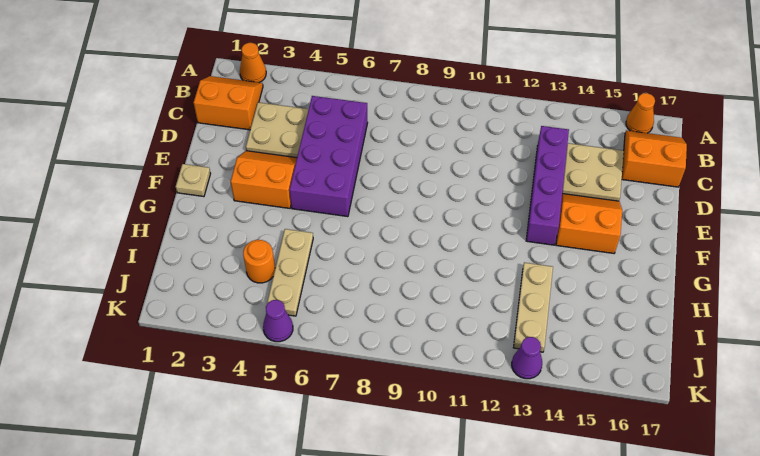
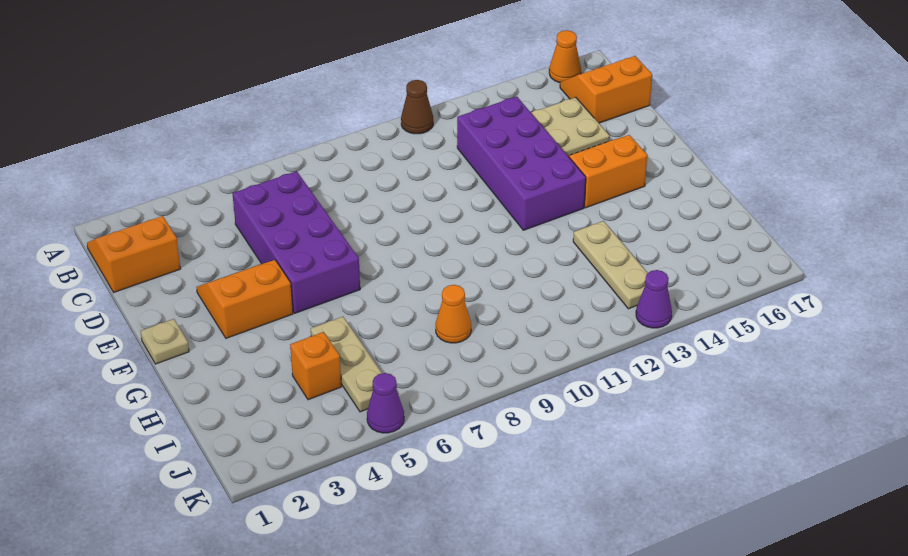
orange 1x1 cone [240,43,266,83] -> orange 1x1 cone moved to [436,285,471,343]
none -> brown 1x1 cone [401,80,433,134]
tan 2x2 plate [246,102,309,158] -> none
purple 1x4 brick [526,126,569,245] -> purple 2x4 brick [457,97,586,230]
orange 1x1 round brick [243,240,275,283] -> orange 1x1 brick [290,332,341,400]

